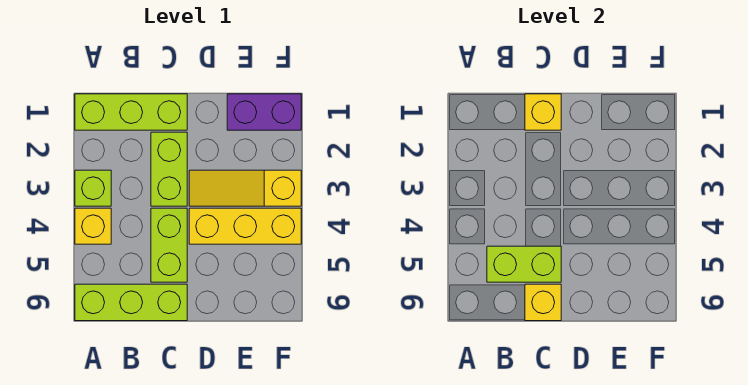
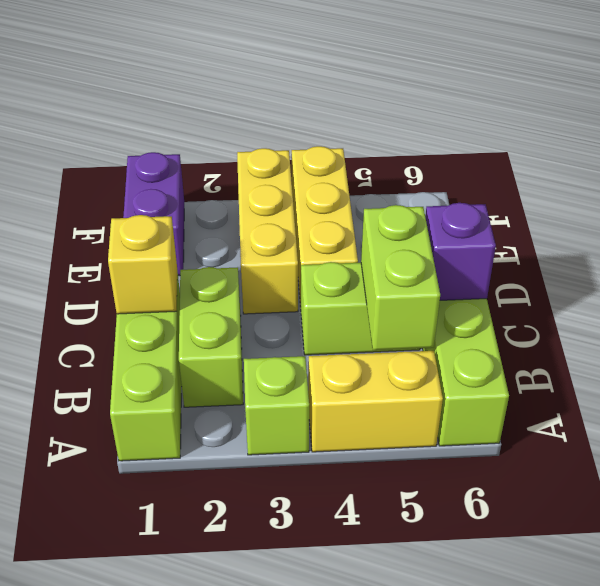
yellow 1x1 brick [75,208,111,244] -> yellow 1x2 brick [308,351,443,452]
lime 1x2 brick [151,132,187,206] -> lime 1x2 brick turned to [179,267,243,407]
yellow 1x1 brick [525,284,561,321] -> purple 1x1 brick [425,203,496,300]
yellow 1x3 slope [189,170,301,206] -> yellow 1x3 brick [237,148,298,314]

